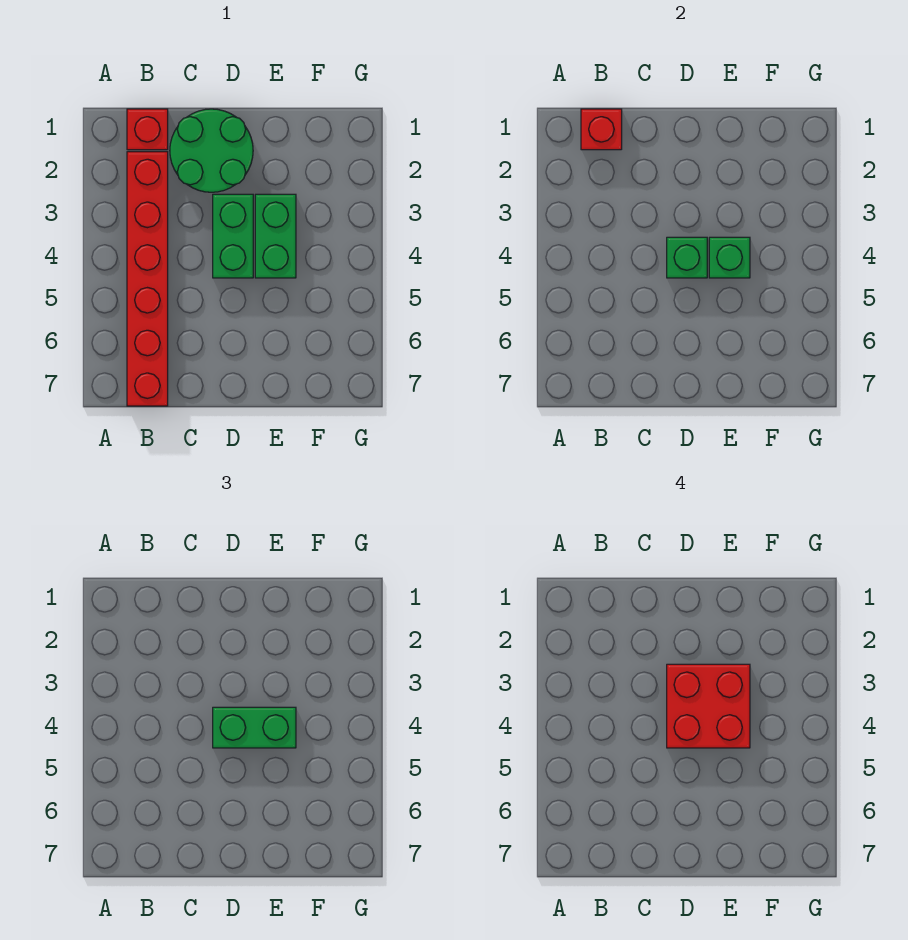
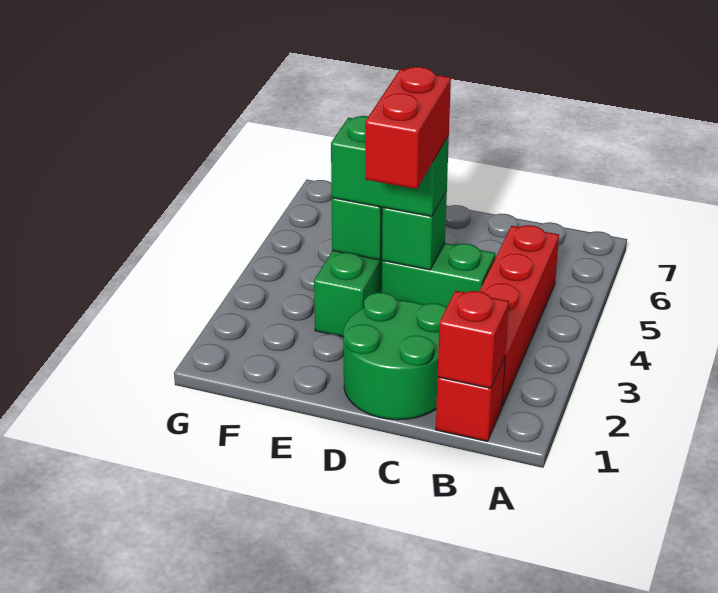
red 1x6 brick [127,152,168,406] -> red 1x4 brick [479,225,559,407]
green 1x2 brick [213,194,253,278] -> green 1x2 brick turned to [382,243,495,307]
red 2x2 brick [667,664,750,748] -> red 1x2 brick [365,67,451,189]

